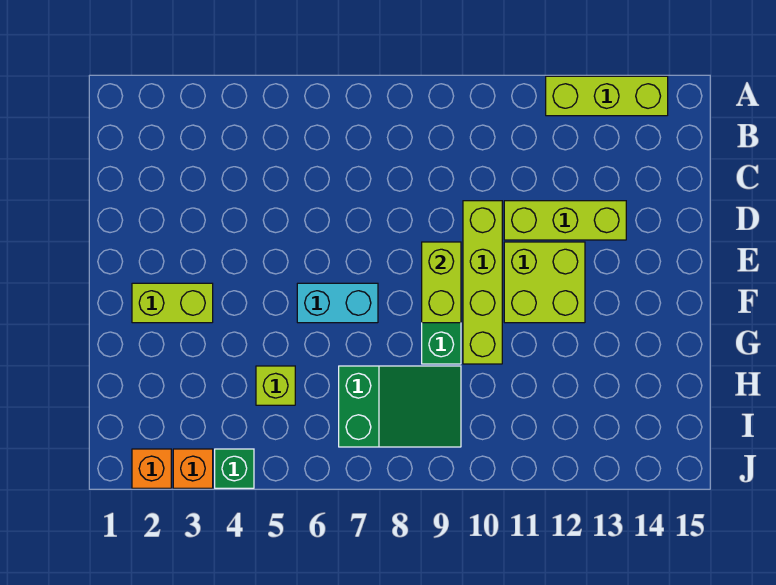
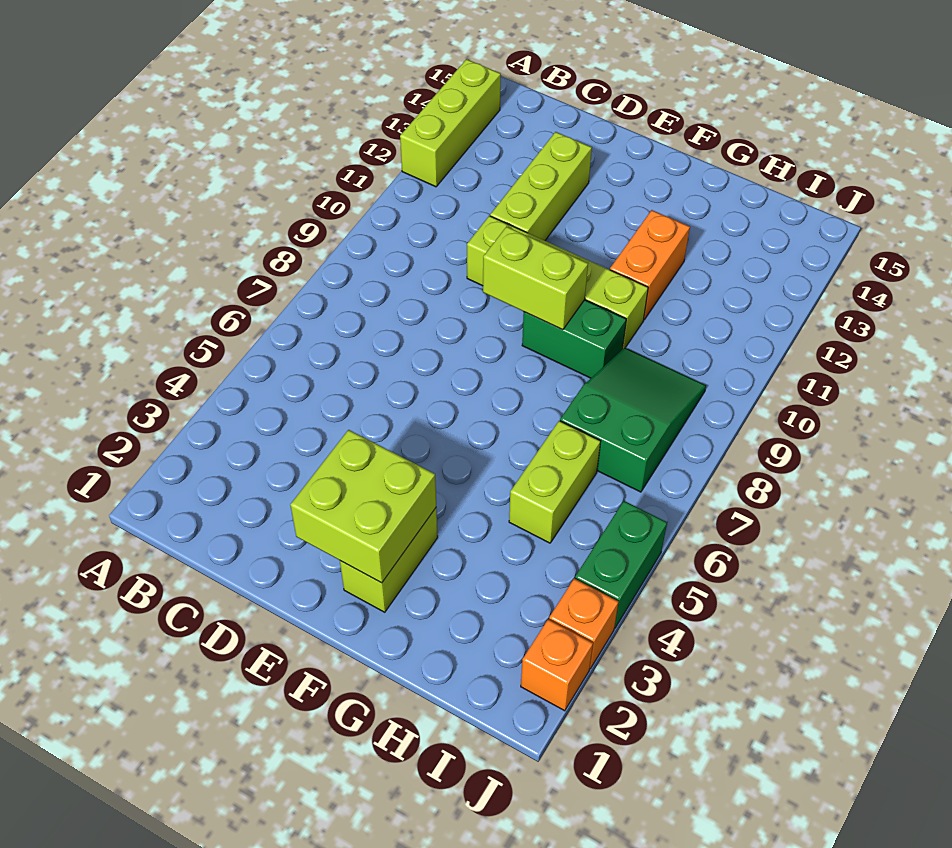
lime 2x2 brick [504,242,585,323] -> lime 2x2 brick moved to [290,430,436,583]
cyan 1x2 brick [297,283,378,323] -> none
none -> orange 1x2 brick [610,210,690,320]
lime 1x1 brick [256,366,295,405] -> lime 1x2 brick [509,421,601,543]
green 1x1 brick [215,449,254,488] -> green 1x2 brick [575,501,667,628]

